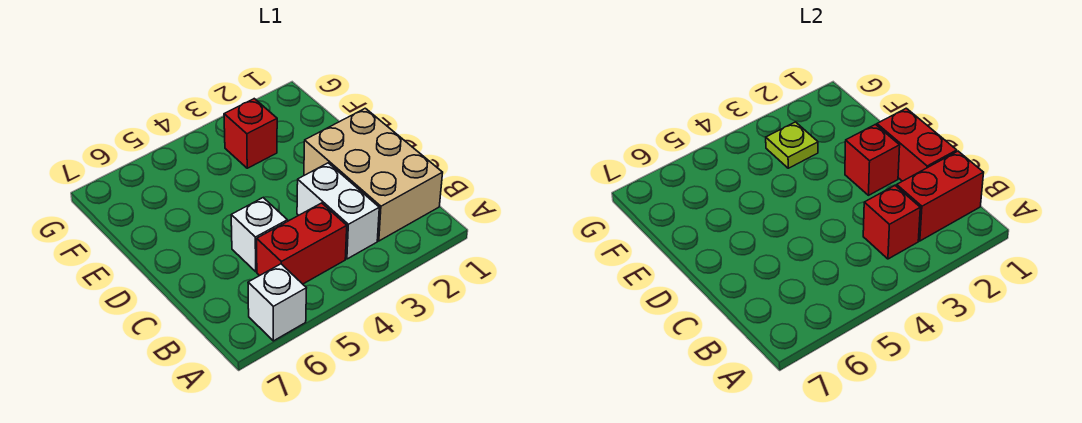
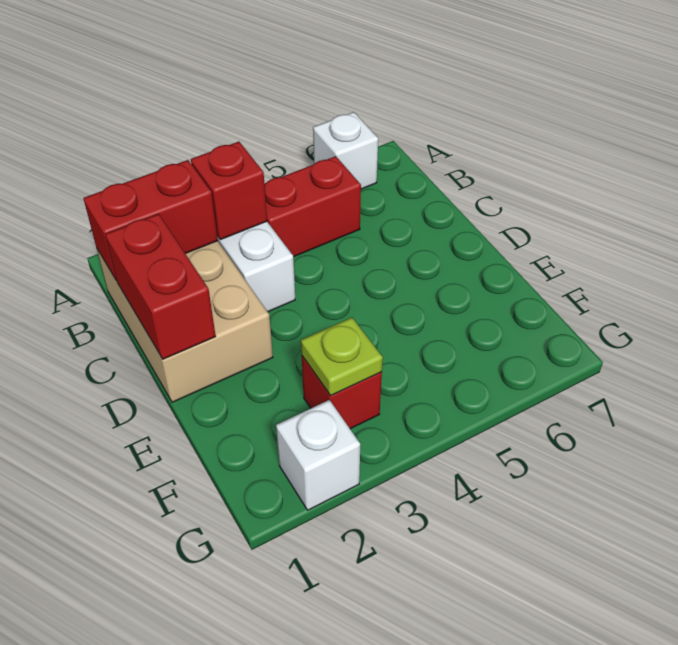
white 1x1 brick [231,198,287,272] -> white 1x1 brick moved to [276,400,360,510]
red 1x1 brick [845,124,900,195] -> none

